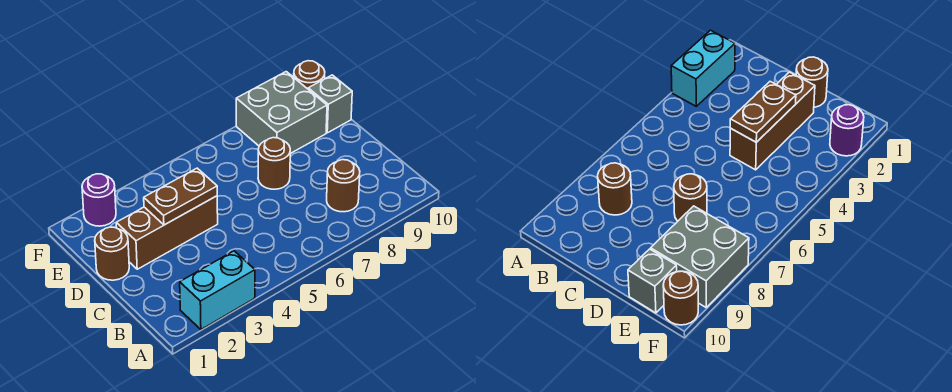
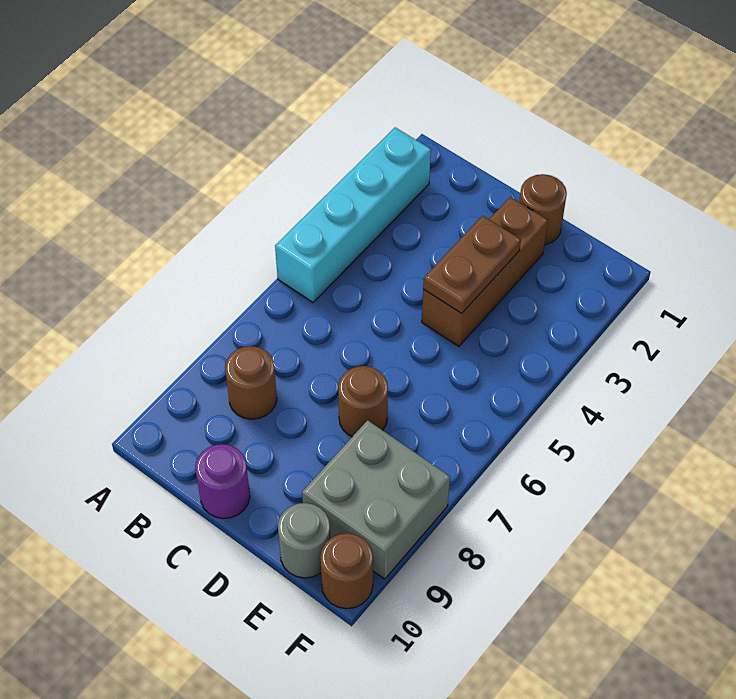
cyan 1x2 brick [180,251,255,329] -> cyan 1x4 brick [275,127,431,302]
grey 1x1 brick [308,75,352,133] -> grey 1x1 round brick [278,503,330,578]
purple 1x1 round brick [82,174,116,226] -> purple 1x1 round brick moved to [195,444,250,518]

